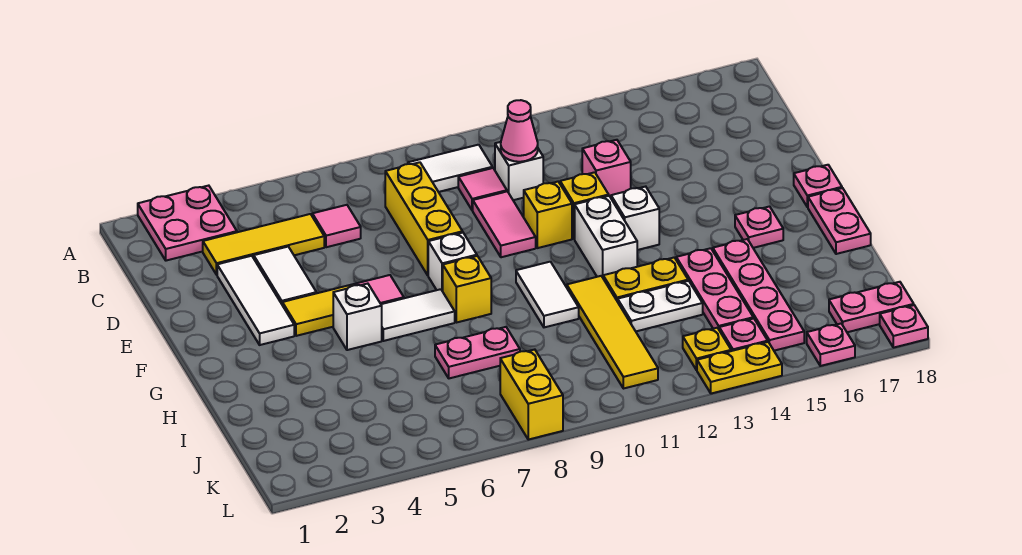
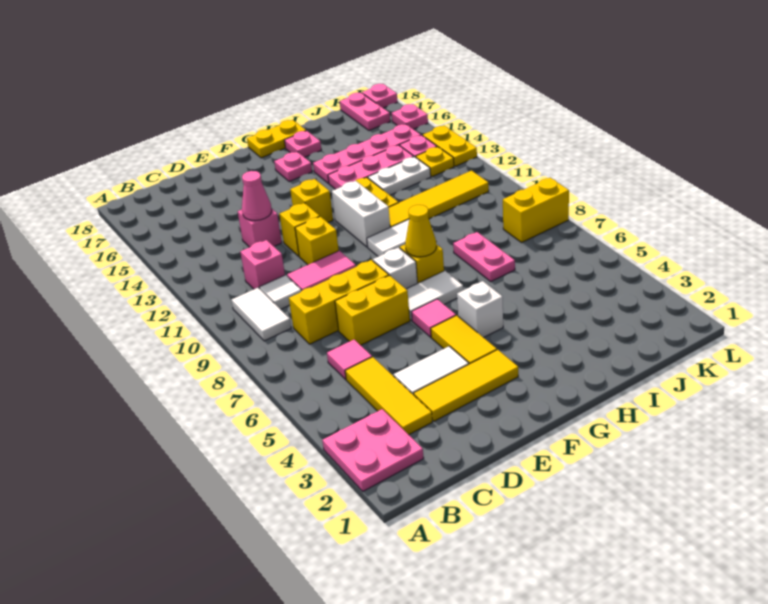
pink 1x1 tile [458,168,507,211] -> white 1x1 tile [260,275,301,309]
white 1x1 brick [495,142,543,200] -> pink 1x1 brick [240,240,285,289]
pink 1x1 cone [501,100,538,162] -> pink 1x1 cone moved to [242,171,272,221]
white 1x3 tile [217,256,294,345] -> yellow 1x3 tile [414,349,518,421]
none -> yellow 1x2 brick [335,275,410,345]
white 1x2 brick [575,196,637,277] -> white 1x2 brick turned to [332,181,390,247]
white 1x1 brick [611,187,659,250] -> yellow 1x1 brick [290,179,333,223]
pink 1x1 plate [794,165,842,207] -> pink 1x1 plate moved to [284,131,321,157]
white 1x2 tile [381,289,455,341] -> white 1x2 tile turned to [406,271,463,320]
none -> yellow 1x1 cone [405,205,437,257]
pink 1x2 plate [808,188,871,254] -> yellow 1x2 plate [247,120,306,158]
white 1x2 plate [618,281,703,331] -> white 1x2 plate turned to [368,157,431,195]

